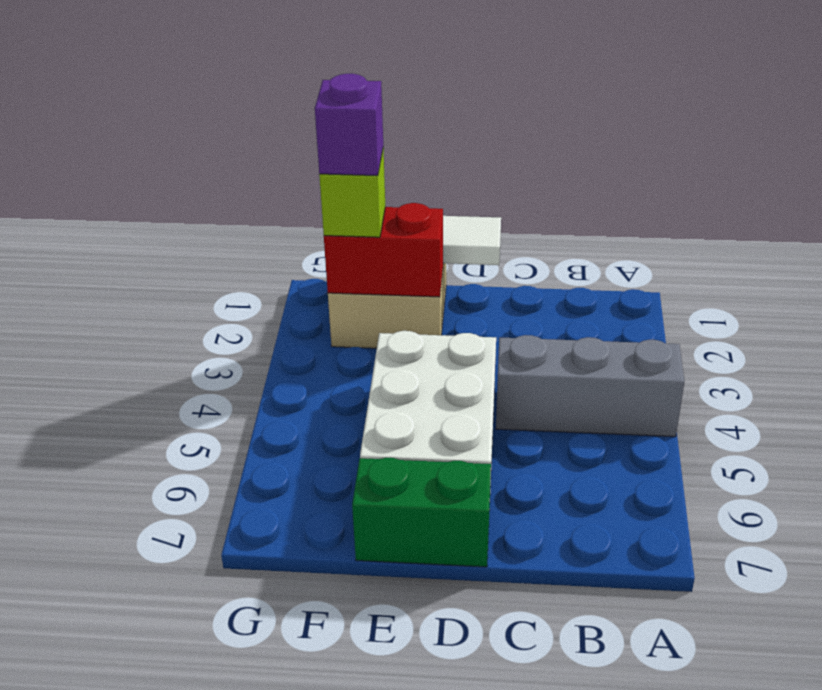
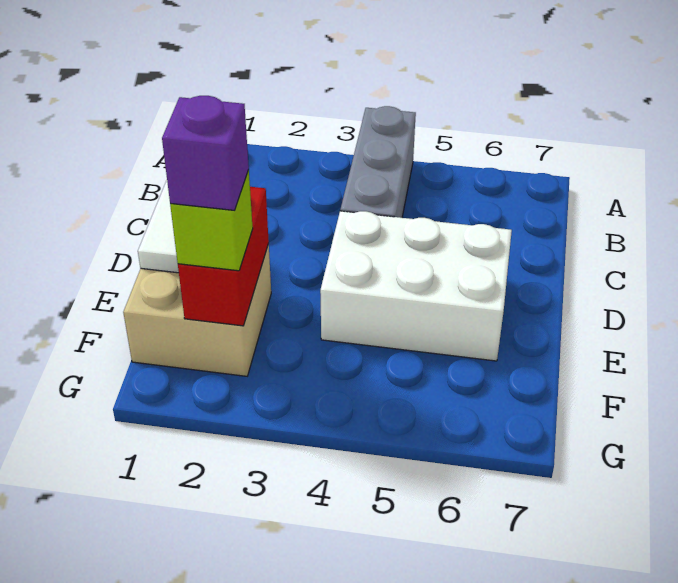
green 1x2 brick [352,458,491,567] -> none

